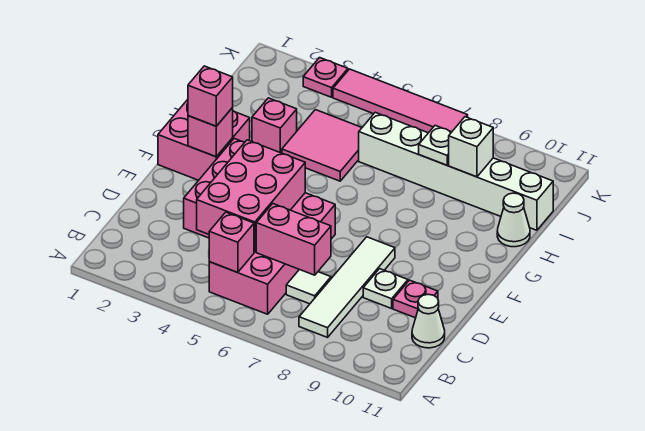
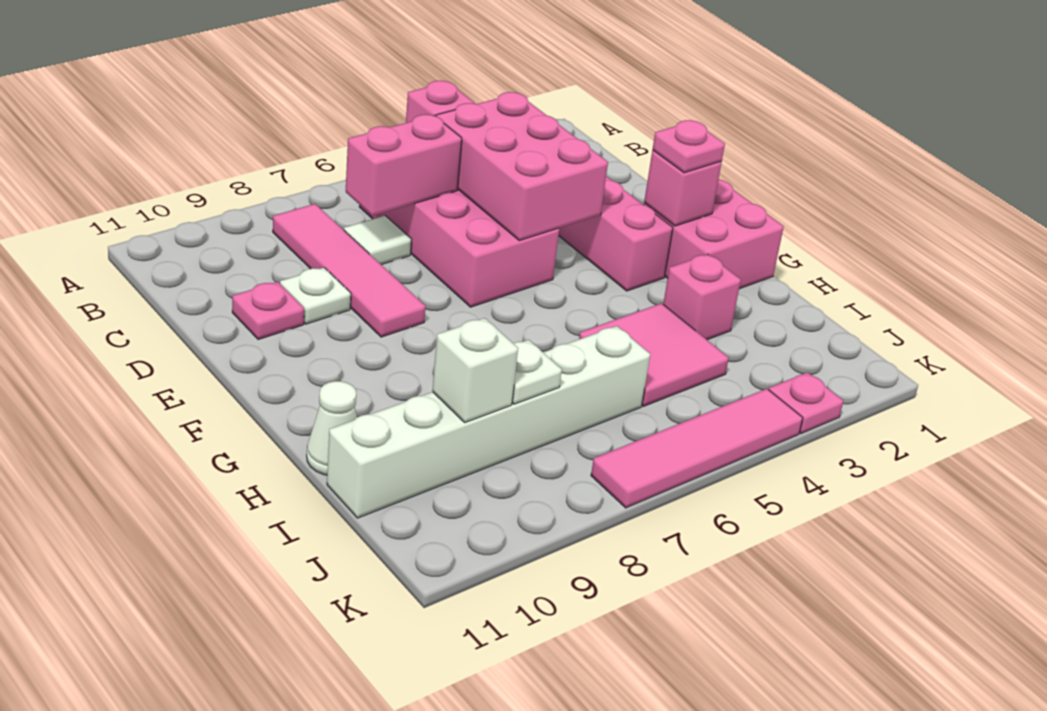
white 1x4 tile [299,237,395,337] -> pink 1x4 tile [273,204,426,337]
white 1x1 cone [412,294,445,348] -> none
pink 1x1 brick [188,66,233,126] -> pink 1x1 plate [653,120,725,173]

